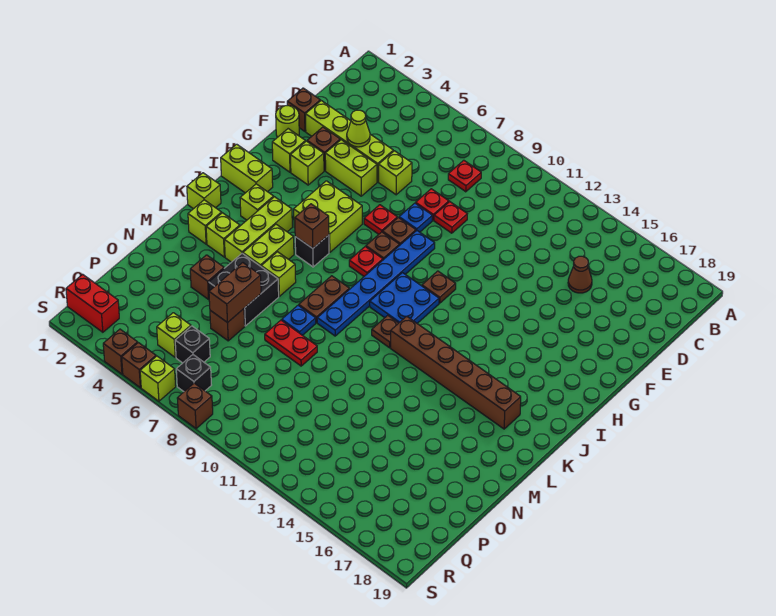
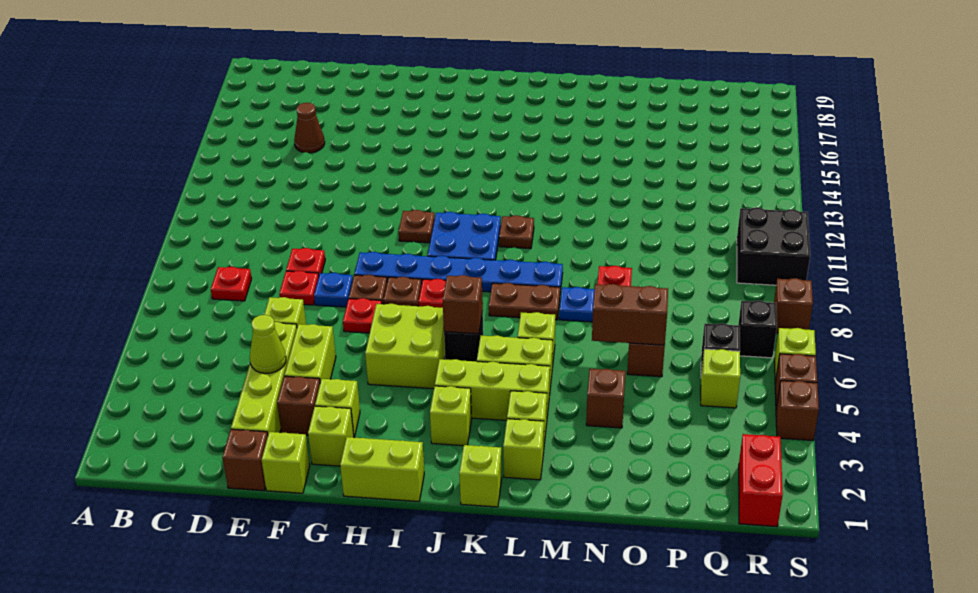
lime 1x1 round brick [276,106,299,137] -> lime 1x1 brick [262,432,310,493]
lime 1x2 brick [221,144,273,193] -> lime 1x2 brick turned to [340,437,424,501]
brown 1x6 brick [391,316,521,429] -> none
black 2x2 brick [209,254,279,326] -> black 2x2 brick moved to [737,207,810,285]

